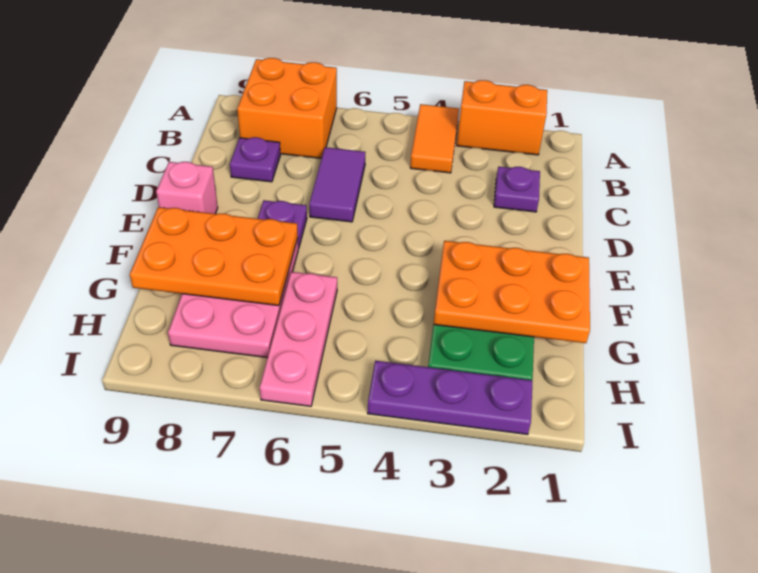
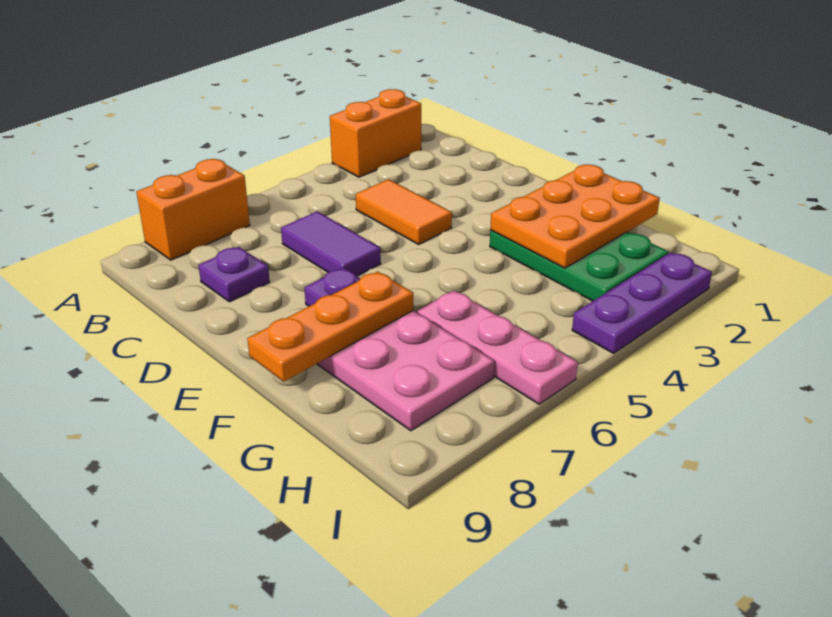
orange 1x2 tile [410,104,459,173] -> orange 1x2 tile moved to [356,179,452,244]
orange 2x2 brick [237,58,337,158] -> orange 1x2 brick [137,159,250,260]
purple 1x1 plate [494,167,540,212] -> none
pink 1x1 brick [156,162,218,214] -> none
orange 2x3 plate [130,207,298,306] -> orange 1x3 plate [247,271,413,382]

